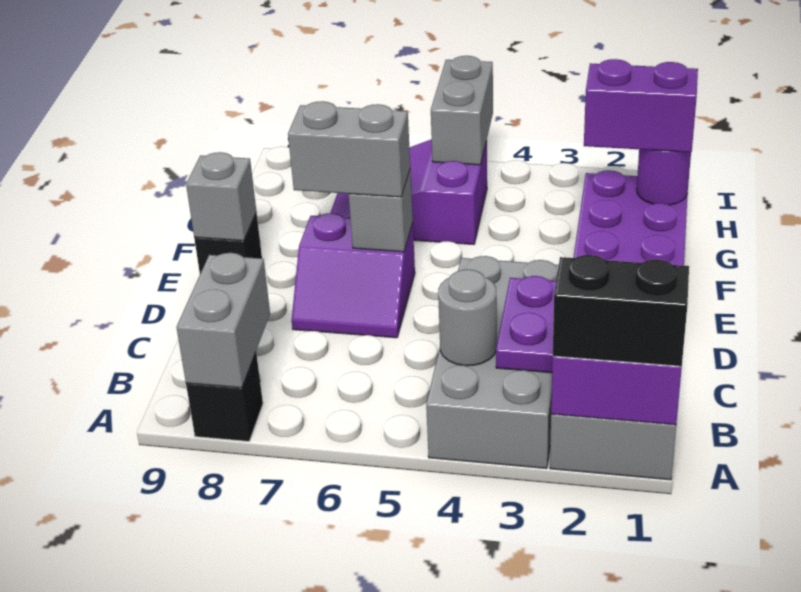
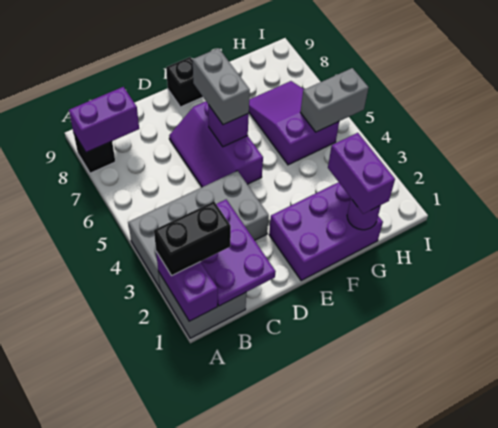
black 1x2 brick [553,255,689,366] -> black 1x2 brick turned to [154,201,231,276]
grey 1x2 brick [176,253,270,388] -> purple 1x2 brick [69,87,139,152]
grey 1x1 round brick [438,269,497,366] -> none
purple 2x2 slope [292,213,415,338] -> purple 2x3 slope [169,101,263,187]
grey 1x1 brick [349,171,413,252] -> purple 1x1 brick [208,105,249,147]
grey 1x1 brick [186,152,256,241] -> none

